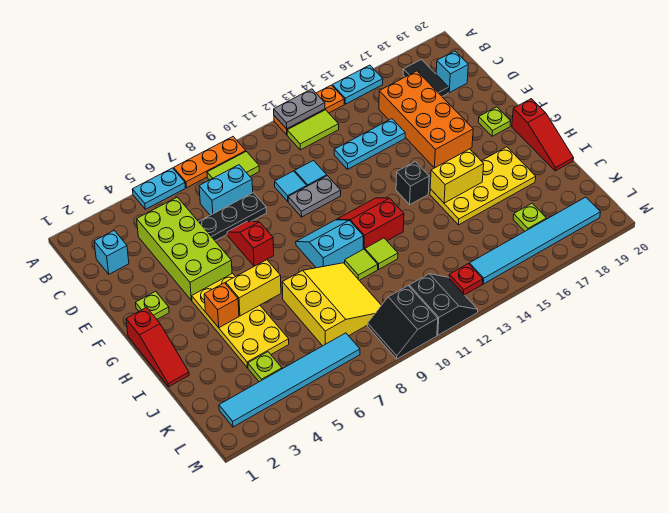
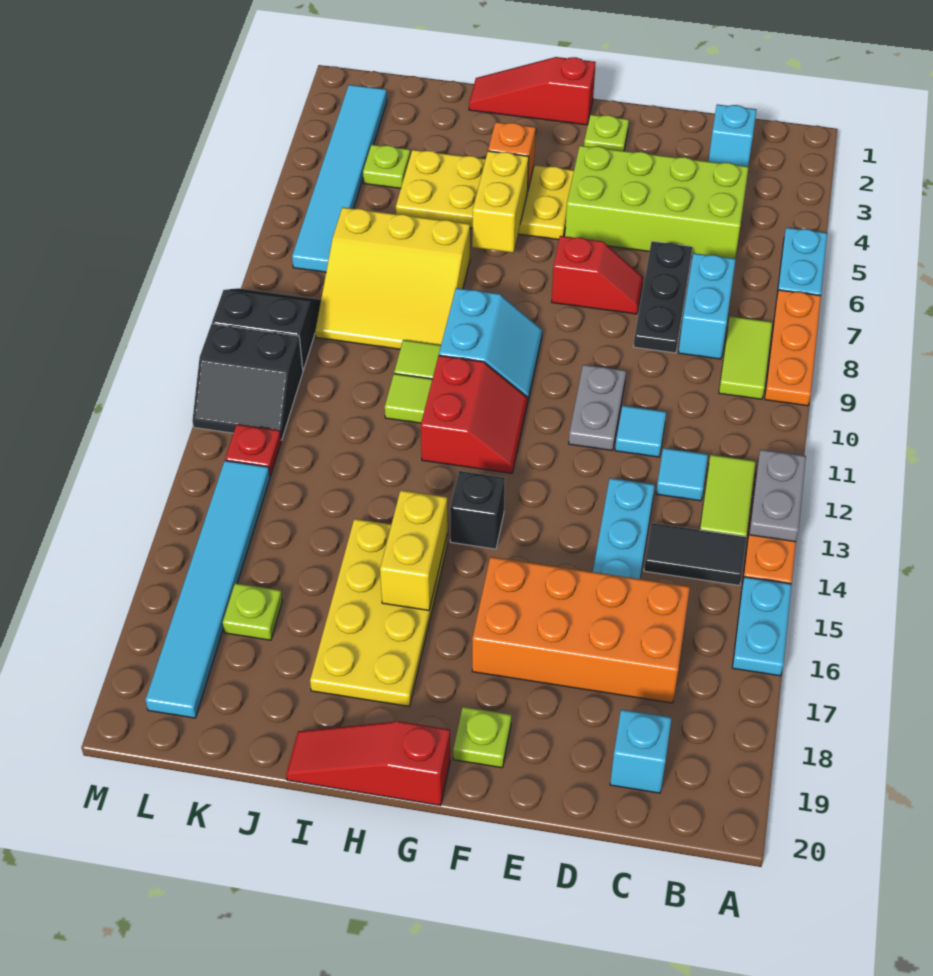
black 1x2 tile [403,60,449,96] -> black 1x2 tile moved to [644,523,746,585]
cyan 1x1 tile [275,171,307,201] -> cyan 1x1 tile moved to [656,448,708,501]

